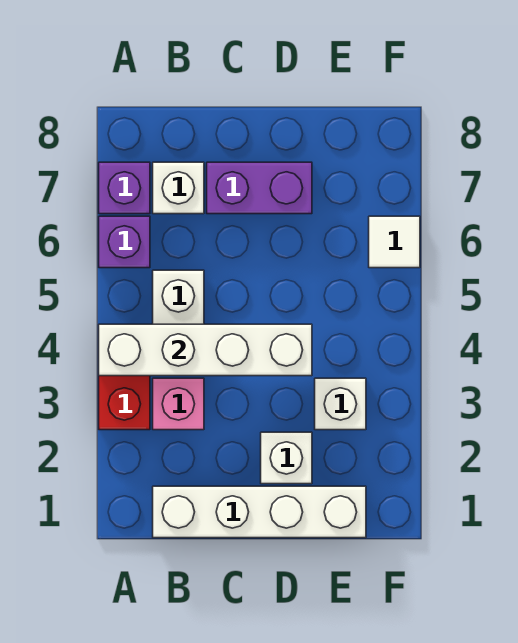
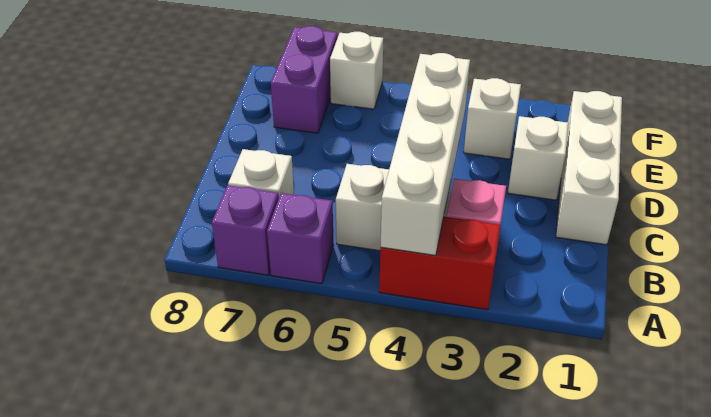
white 1x4 brick [153,486,366,538] -> white 1x3 brick [556,91,622,245]
purple 1x2 brick [207,162,312,214] -> purple 1x2 brick moved to [271,26,338,133]
white 1x1 tile [369,216,420,268] -> white 1x1 brick [330,32,383,109]

